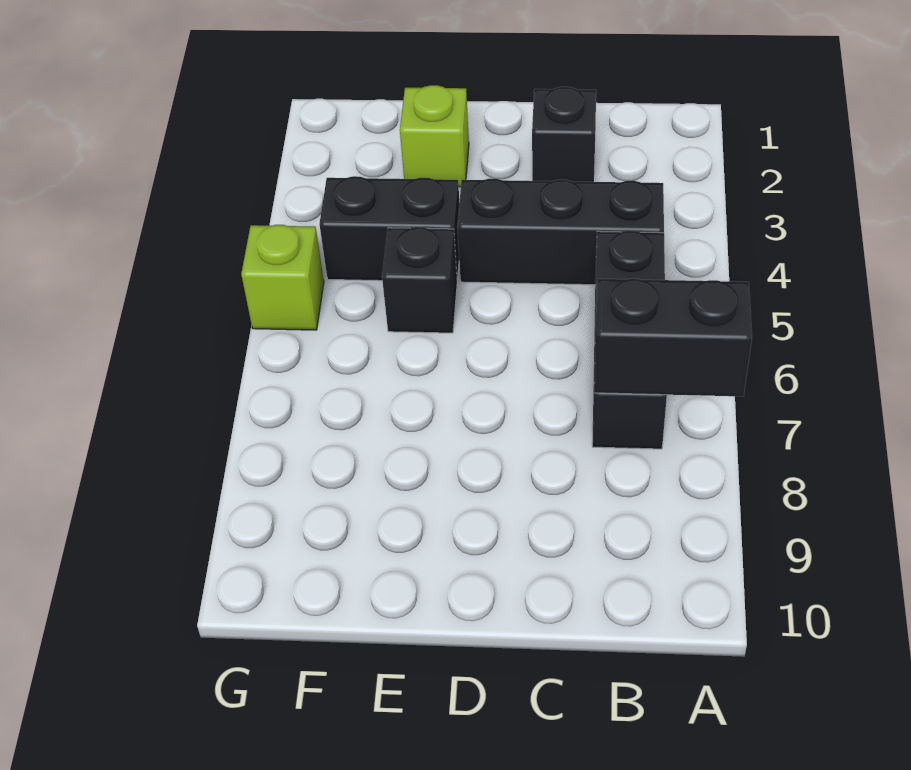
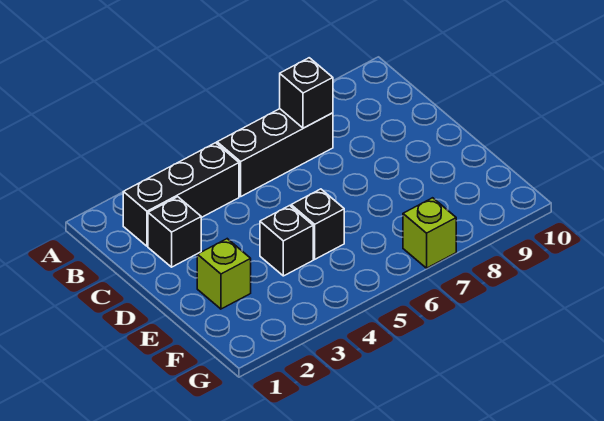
black 1x2 brick [594,279,752,397] -> black 1x1 brick [280,58,333,128]
black 1x3 brick [457,179,664,285] -> black 1x3 brick turned to [123,143,239,246]
black 1x2 brick [319,176,459,281] -> black 1x1 brick [260,206,313,276]
lime 1x1 brick [241,225,324,330] -> lime 1x1 brick moved to [403,198,456,268]

